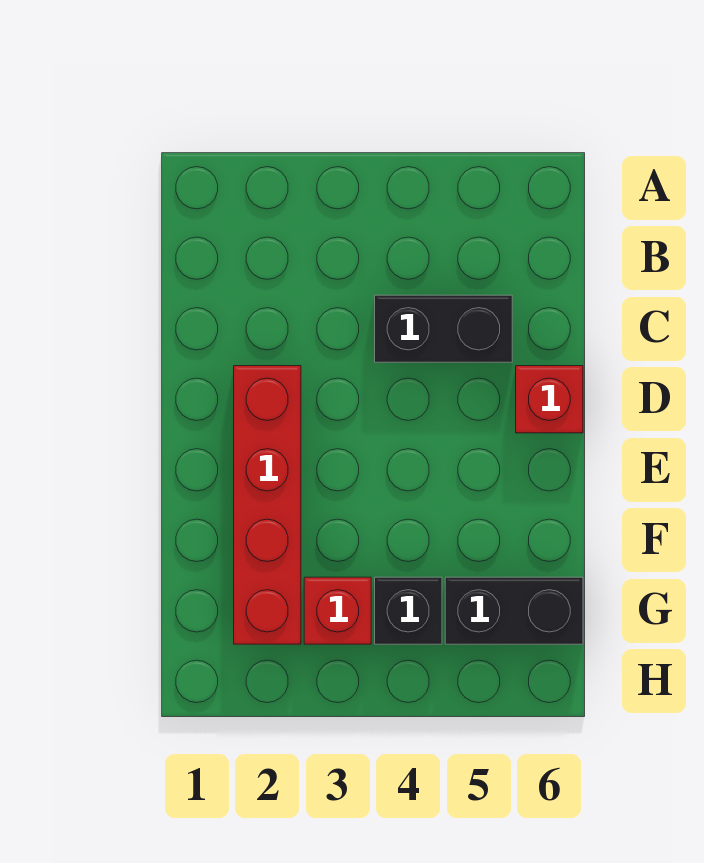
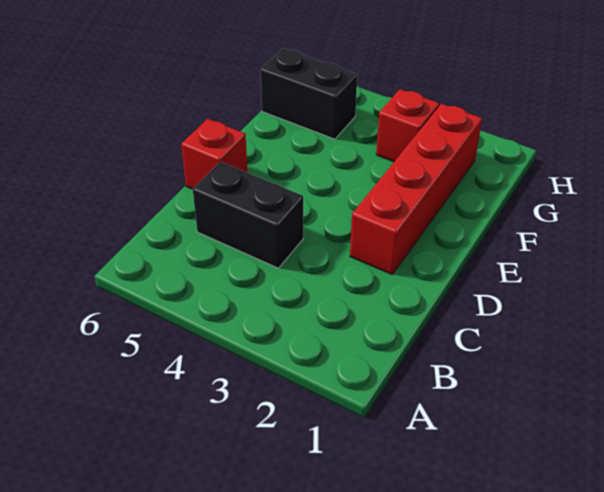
black 1x1 brick [375,577,442,644] -> none

